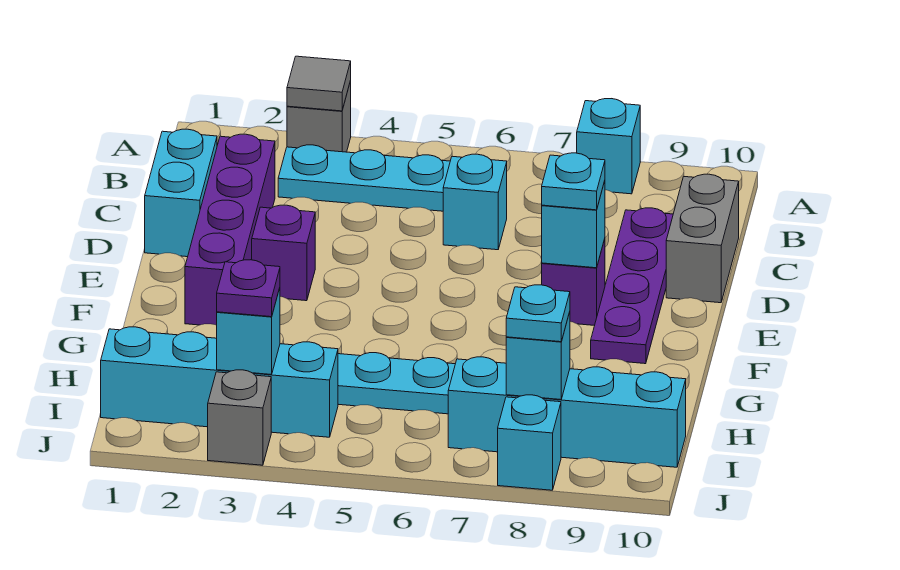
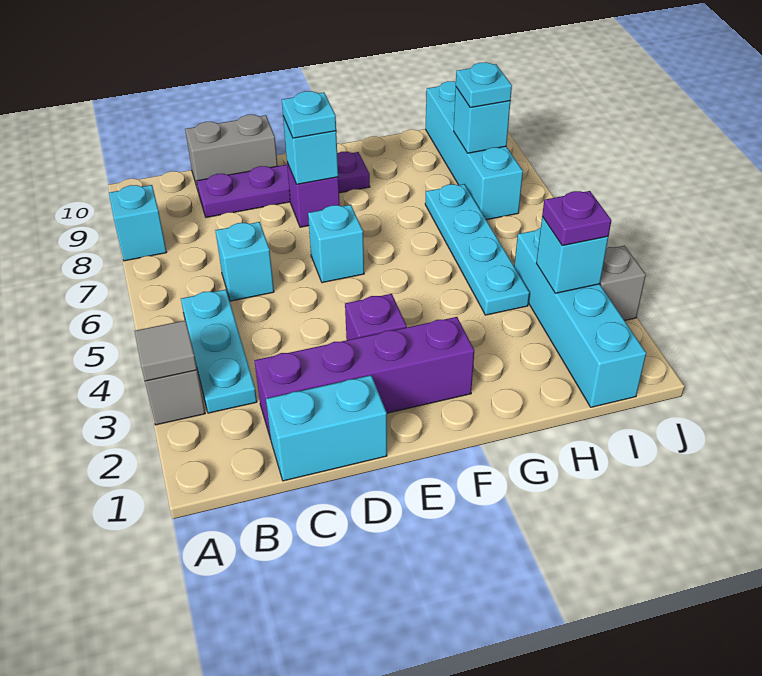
cyan 1x1 brick [498,395,561,490] -> cyan 1x1 brick moved to [308,205,364,283]

